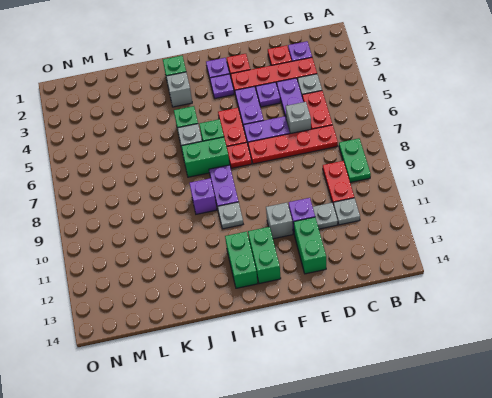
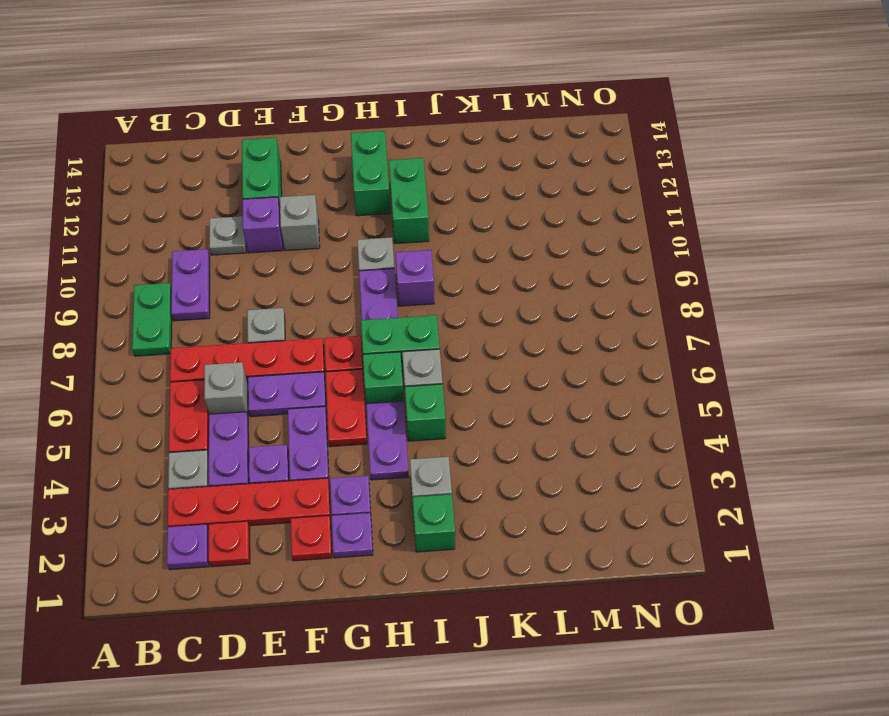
red 1x2 plate [323,161,354,205] -> purple 1x2 plate [171,249,210,321]
grey 1x1 plate [333,198,360,225] -> grey 1x1 plate moved to [247,308,285,343]
green 1x2 brick [248,227,281,284] -> green 1x2 brick moved to [389,158,429,244]
none -> purple 1x2 plate [366,401,409,480]

